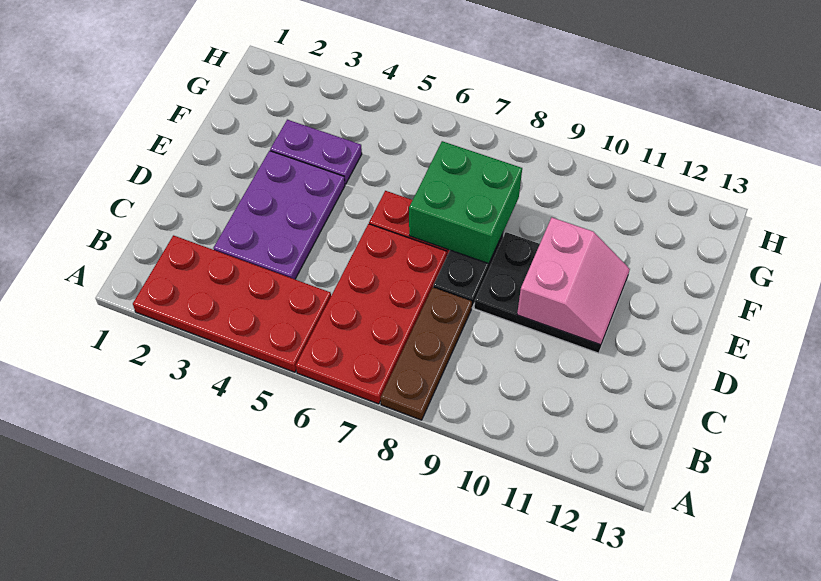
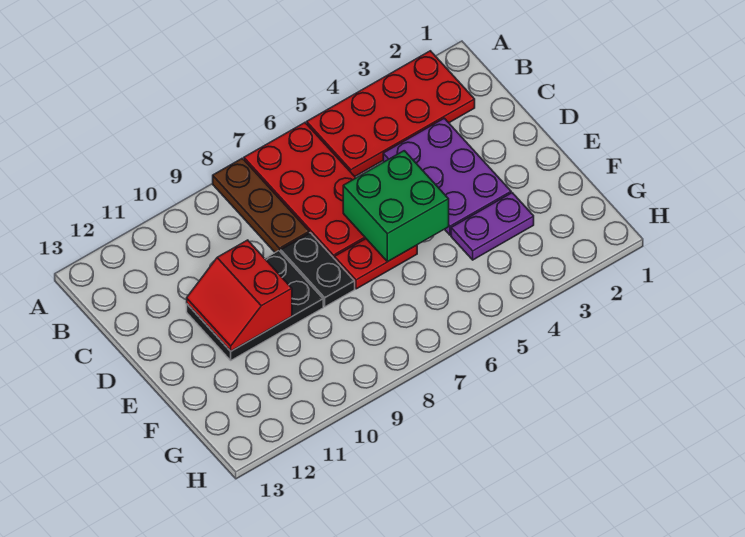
pink 2x2 slope [517,218,630,345] -> red 2x2 slope [187,240,292,351]
green 2x2 brick [409,141,522,264] -> green 2x2 brick moved to [343,151,449,262]

